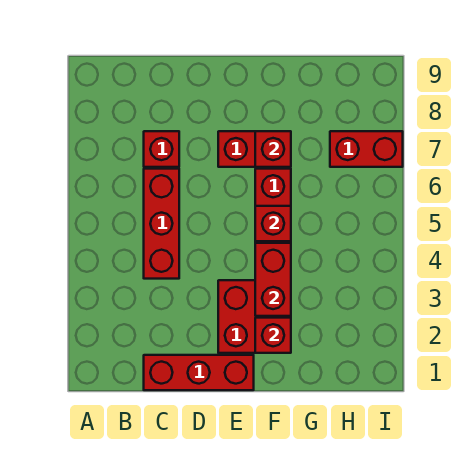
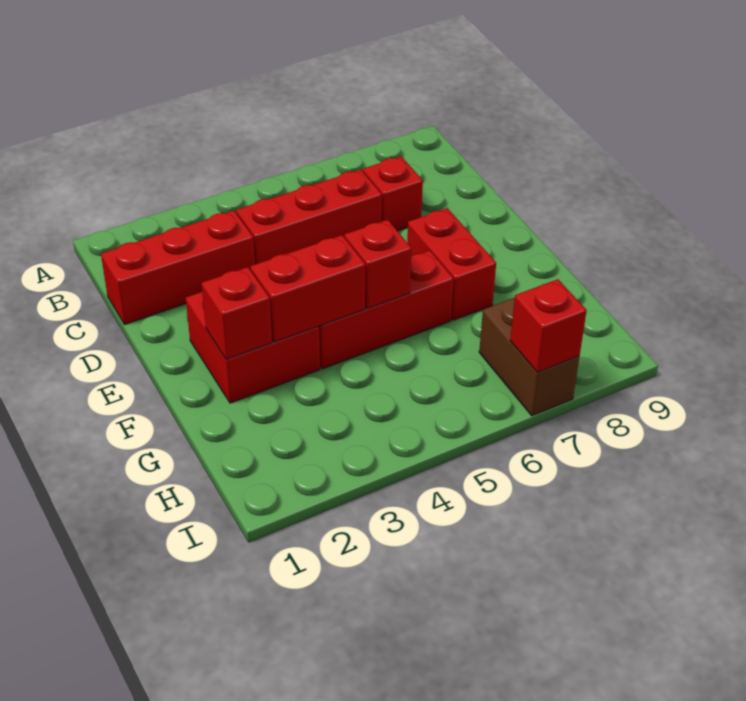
red 1x3 brick [144,355,254,390] -> red 1x3 brick turned to [101,211,255,325]
red 1x1 brick [255,131,291,167] -> red 1x1 brick moved to [510,279,587,372]
red 1x2 brick [330,131,403,167] -> brown 1x2 brick [479,298,579,416]

